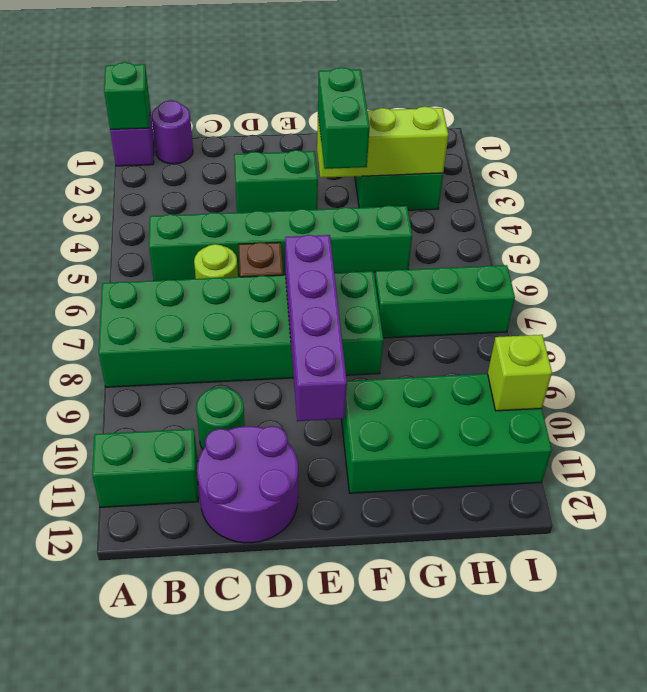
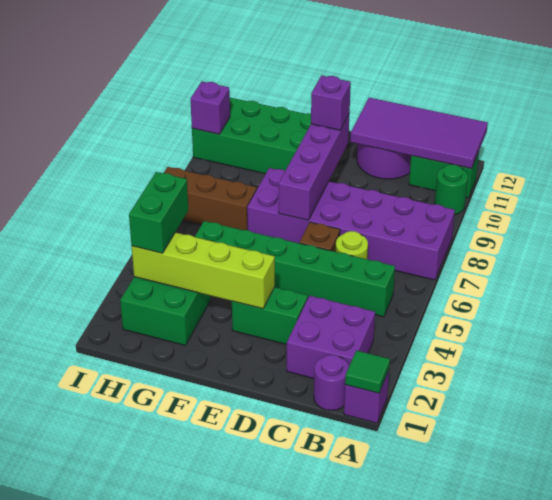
green 1x1 brick [104,62,150,129] -> green 1x1 tile [345,350,390,393]
green 2x6 brick [99,271,383,387] -> purple 2x6 brick [247,168,455,280]
none -> purple 2x4 tile [350,98,488,169]
none -> purple 2x2 brick [287,296,375,378]
green 1x1 round brick [196,387,245,449] -> green 1x1 round brick moved to [435,164,468,215]
none -> purple 1x1 brick [311,76,351,130]
lime 1x3 brick [317,106,448,178] -> lime 1x4 brick [132,232,275,309]
green 1x2 brick [318,67,370,169] -> green 1x2 brick moved to [129,172,188,253]
green 1x3 brick [375,265,515,338] -> brown 1x3 brick [164,167,257,230]
lime 1x1 brick [488,335,552,411] -> purple 1x1 brick [190,82,230,134]

